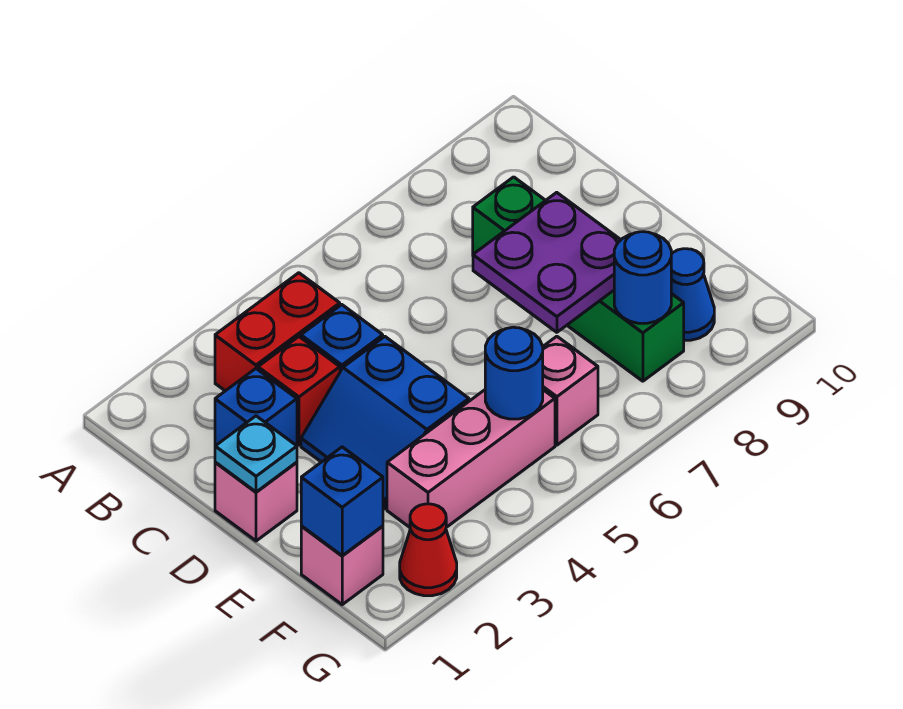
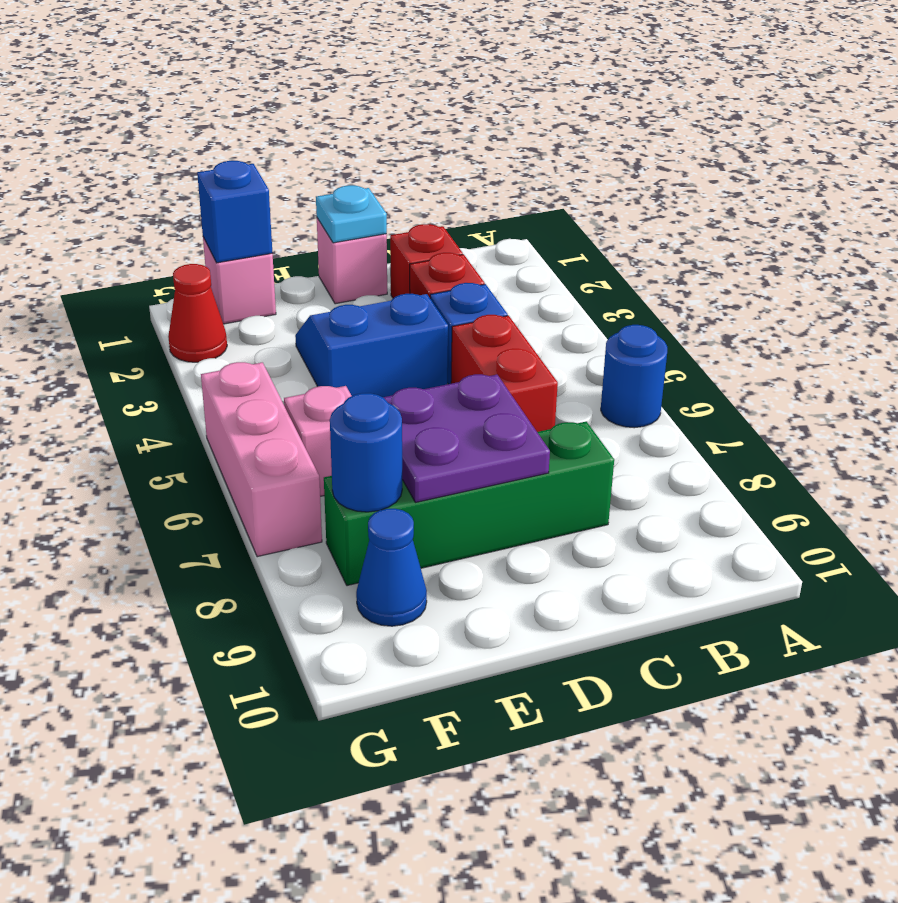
red 1x2 brick [215,273,340,391] -> red 1x2 brick moved to [451,315,558,432]
blue 1x1 brick [215,369,297,446] -> red 1x1 brick [390,224,463,298]
pink 1x3 brick [387,390,555,527] -> pink 1x3 brick moved to [201,362,322,557]
blue 1x1 round brick [485,327,543,419] -> blue 1x1 round brick moved to [601,325,667,428]

